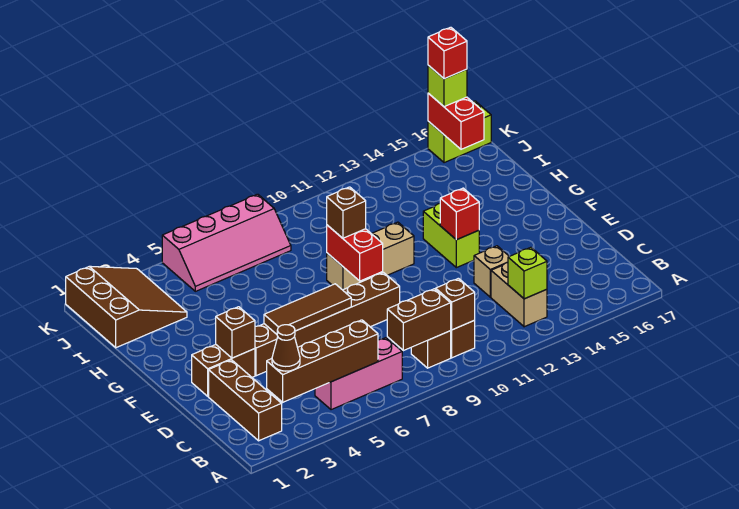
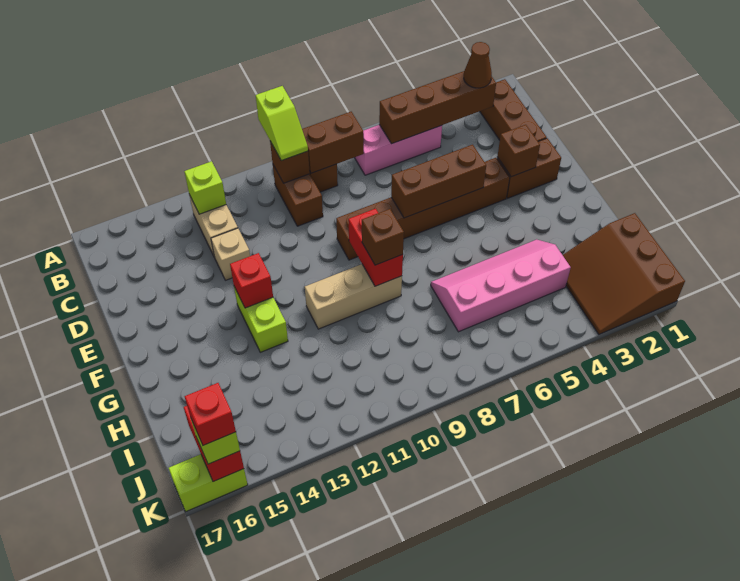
none -> lime 1x2 slope [256,86,308,161]
brown 1x3 tile [264,284,351,334] -> brown 1x3 brick [391,145,486,218]
pink 2x4 slope [162,194,291,291] -> pink 2x4 slope moved to [431,239,571,332]

